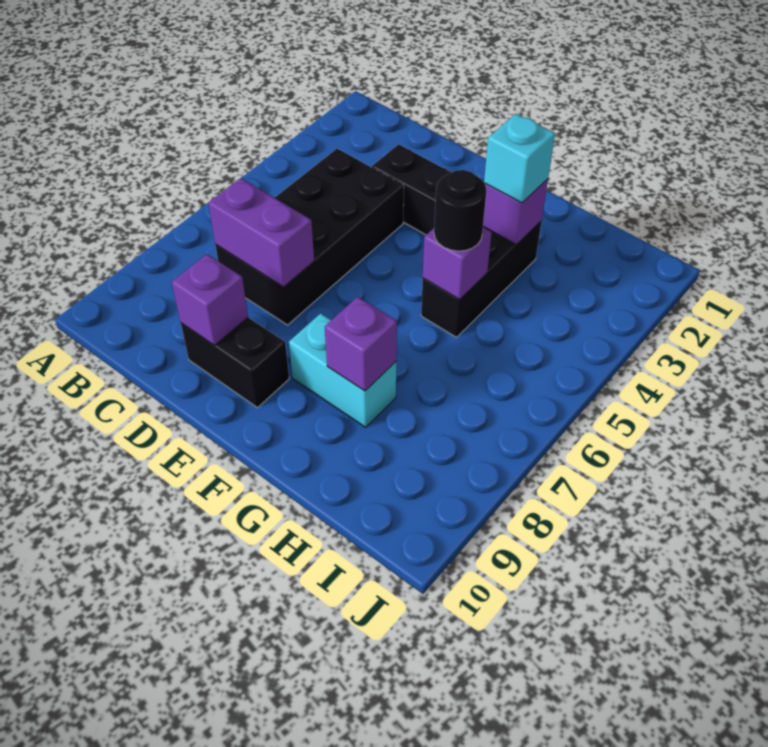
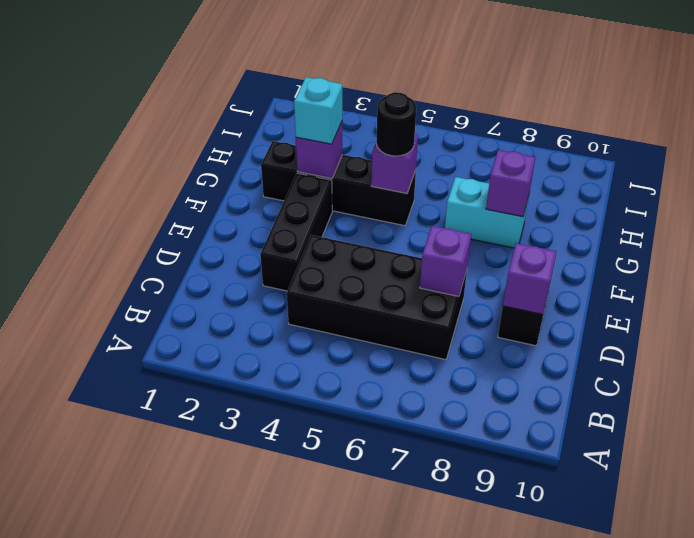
purple 1x2 brick [208,178,314,287] -> purple 1x1 brick [420,226,471,296]
cyan 1x2 brick [289,313,396,427] -> cyan 1x2 brick turned to [445,177,529,248]
black 1x3 brick [421,221,542,337] -> black 1x4 brick [261,141,416,226]

